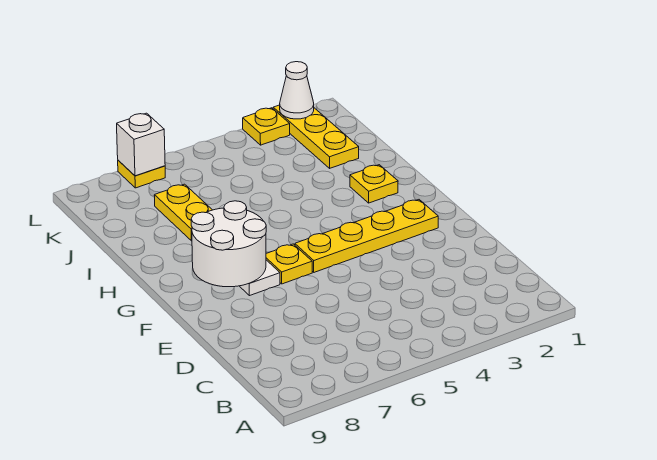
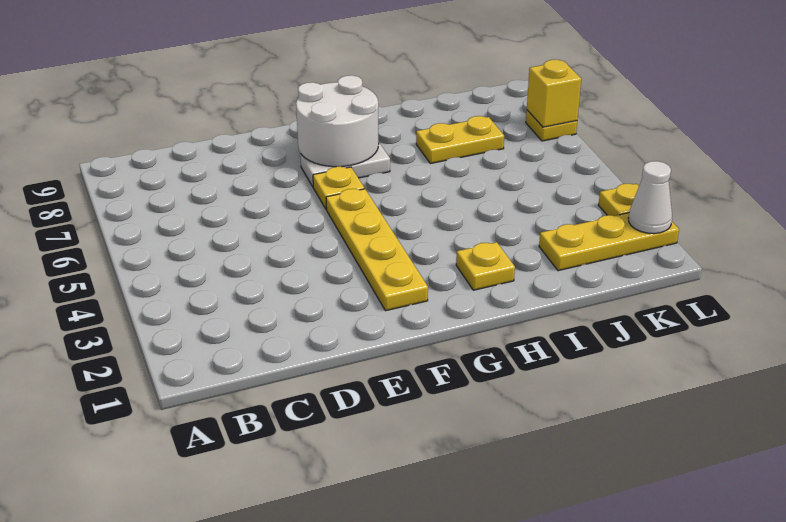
white 1x1 brick [117,113,165,176] -> yellow 1x1 brick [527,60,581,127]

